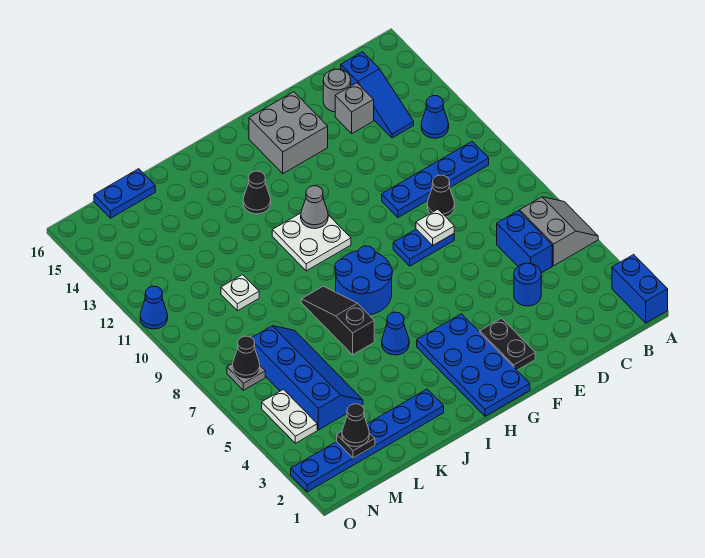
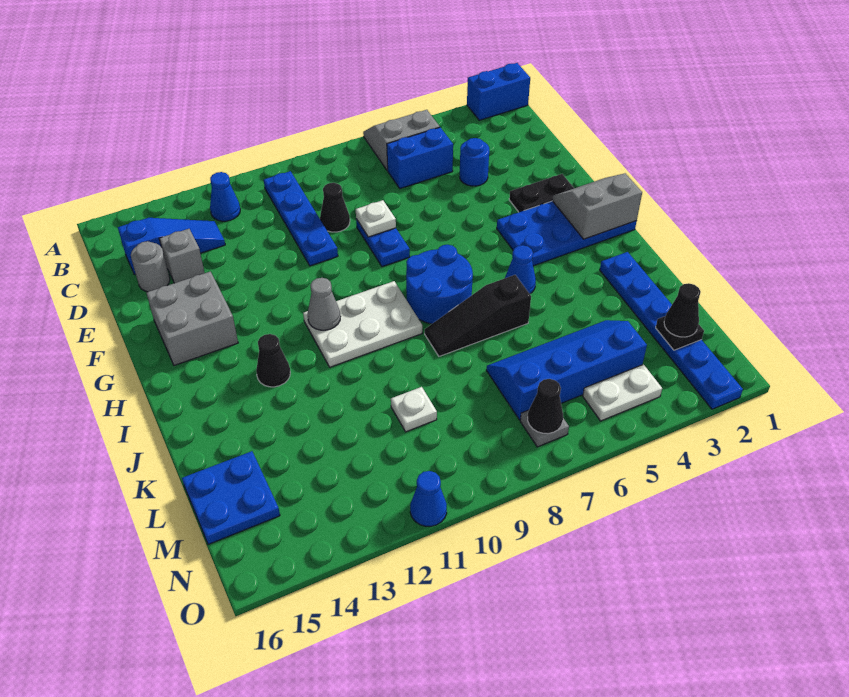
none -> grey 2x2 slope [552,173,642,239]
white 2x2 plate [272,213,351,271] -> white 2x3 plate [303,281,422,367]
blue 1x2 plate [94,169,155,218] -> blue 2x2 plate [182,451,280,544]

